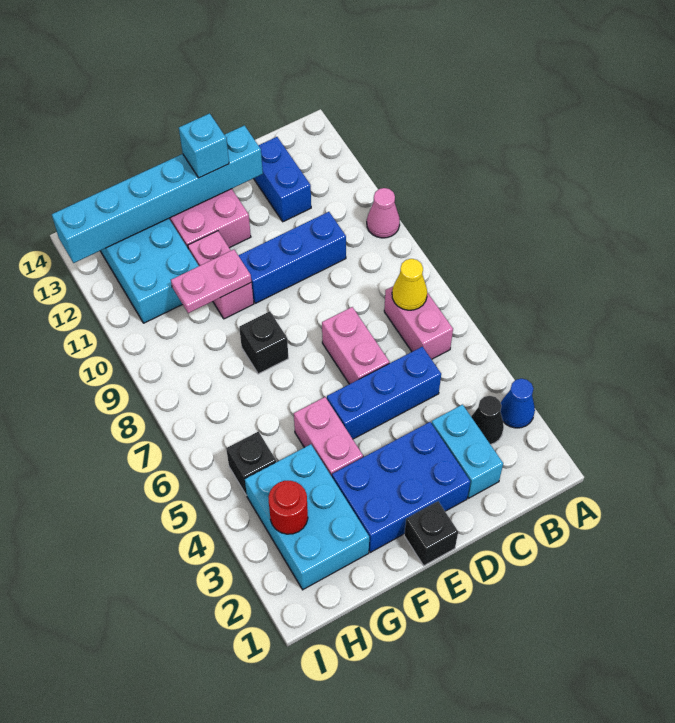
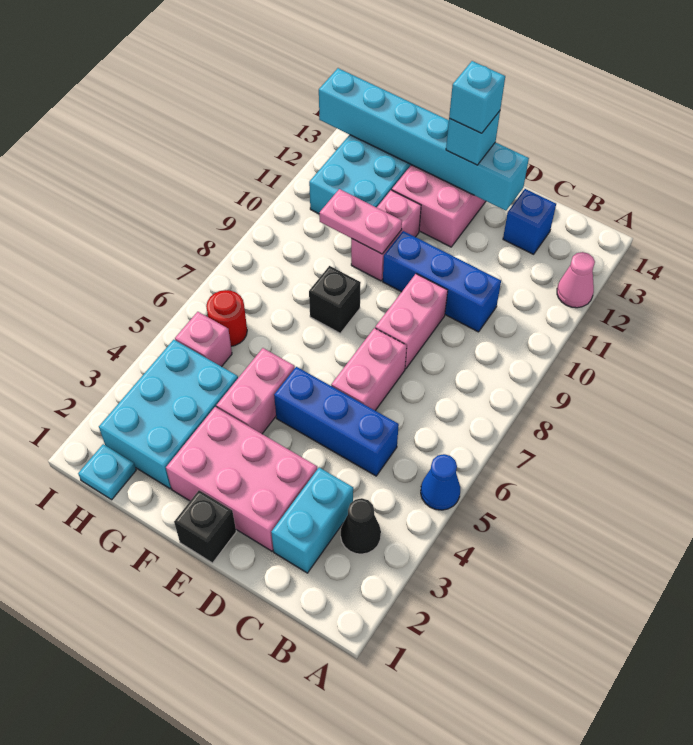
blue 1x1 cone [500,379,535,428] -> blue 1x1 cone moved to [421,454,460,510]
pink 1x1 cone [367,188,400,238] -> pink 1x1 cone moved to [557,252,595,308]
pink 1x2 brick [384,287,453,359] -> pink 1x2 brick moved to [375,274,448,369]
yellow 1x1 cone [392,259,427,310] -> none
blue 1x2 brick [254,137,311,222] -> blue 1x1 brick [503,189,556,254]
blue 2x3 brick [332,422,470,552] -> pink 2x3 brick [166,407,317,551]
none -> cyan 1x1 brick [449,61,505,133]
none -> cyan 1x1 plate [78,444,136,500]
red 1x1 round brick [268,481,308,534] -> red 1x1 round brick moved to [206,290,247,346]
black 1x1 brick [226,431,276,495] -> pink 1x1 brick [175,312,232,367]

